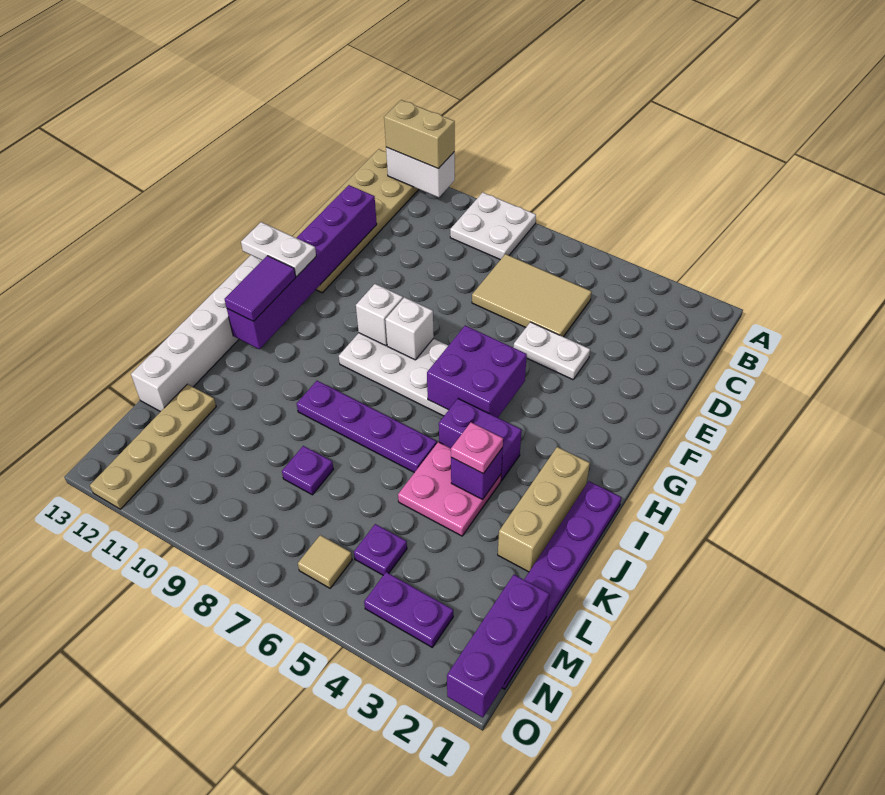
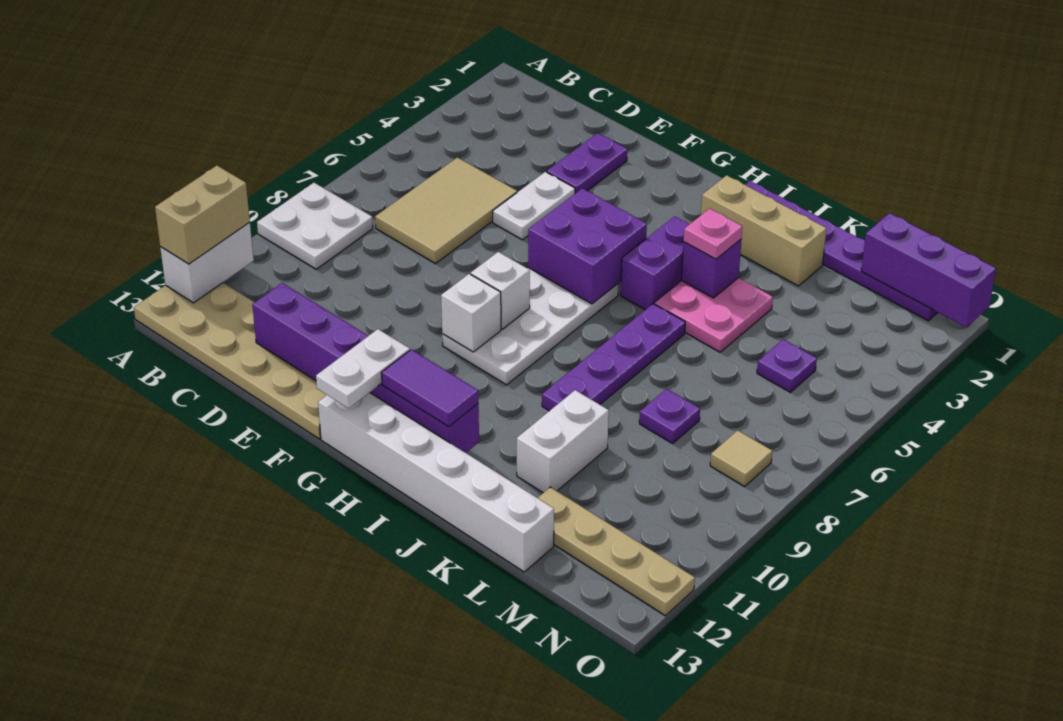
none -> white 1x2 brick [517,390,609,493]
purple 1x2 plate [364,572,453,647] -> purple 1x2 plate moved to [547,133,627,193]
tan 1x1 tile [298,535,352,588] -> tan 1x1 tile moved to [710,430,772,487]

